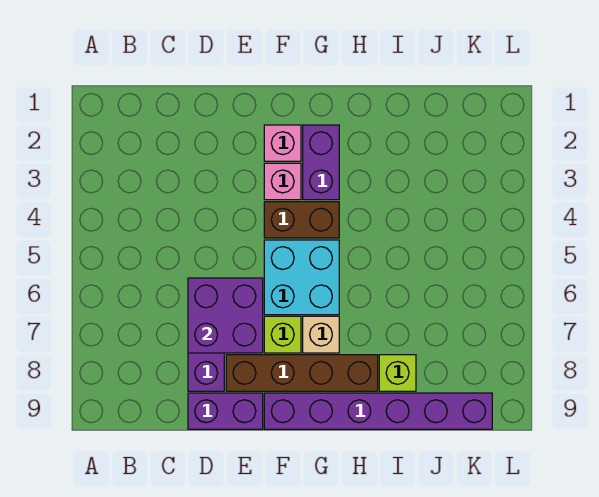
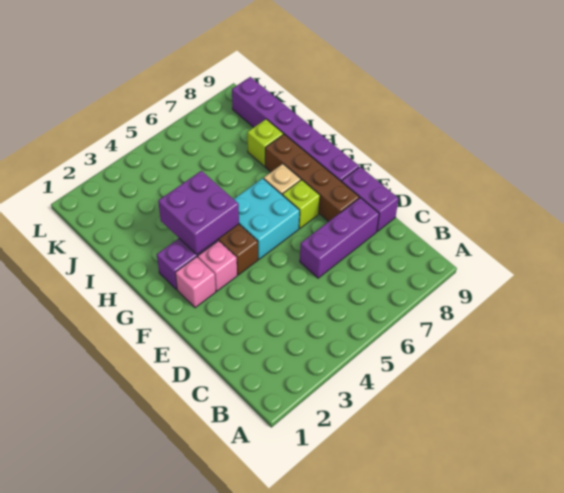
purple 2x2 brick [188,278,263,353] -> purple 2x2 brick moved to [158,171,239,254]

